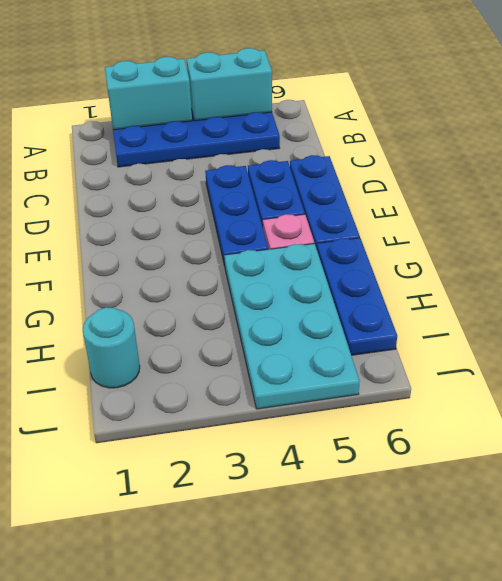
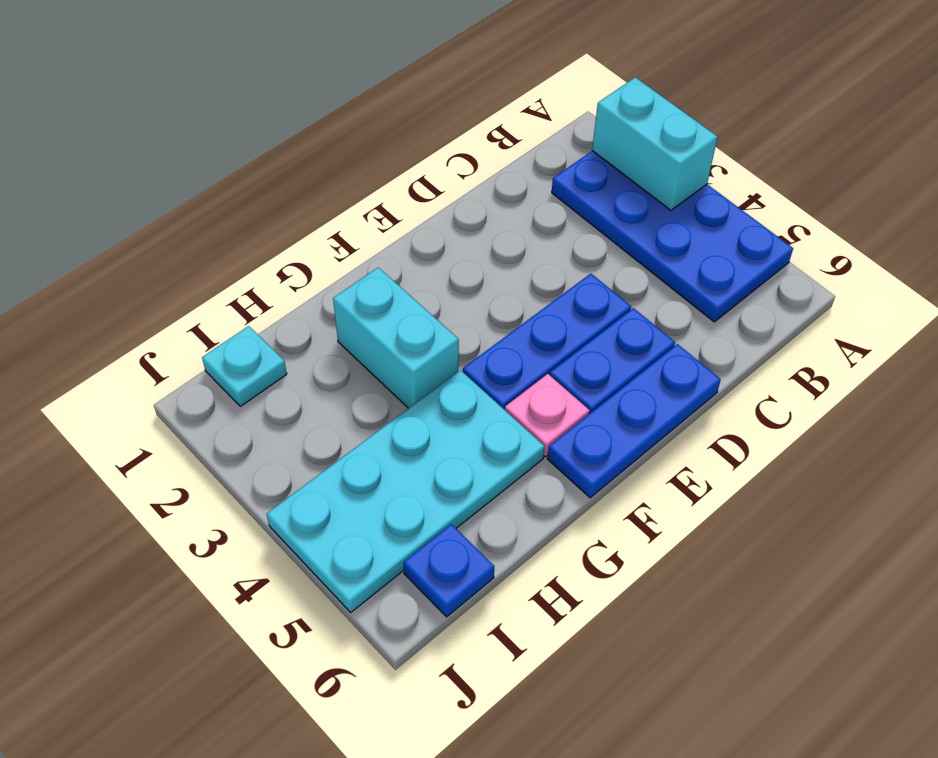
cyan 1x2 brick [187,48,272,121] -> cyan 1x2 brick moved to [333,267,459,408]
blue 1x3 plate [317,238,397,355] -> blue 1x1 plate [403,524,494,617]
cyan 1x1 round brick [83,307,140,388] -> cyan 1x1 plate [202,326,287,406]

